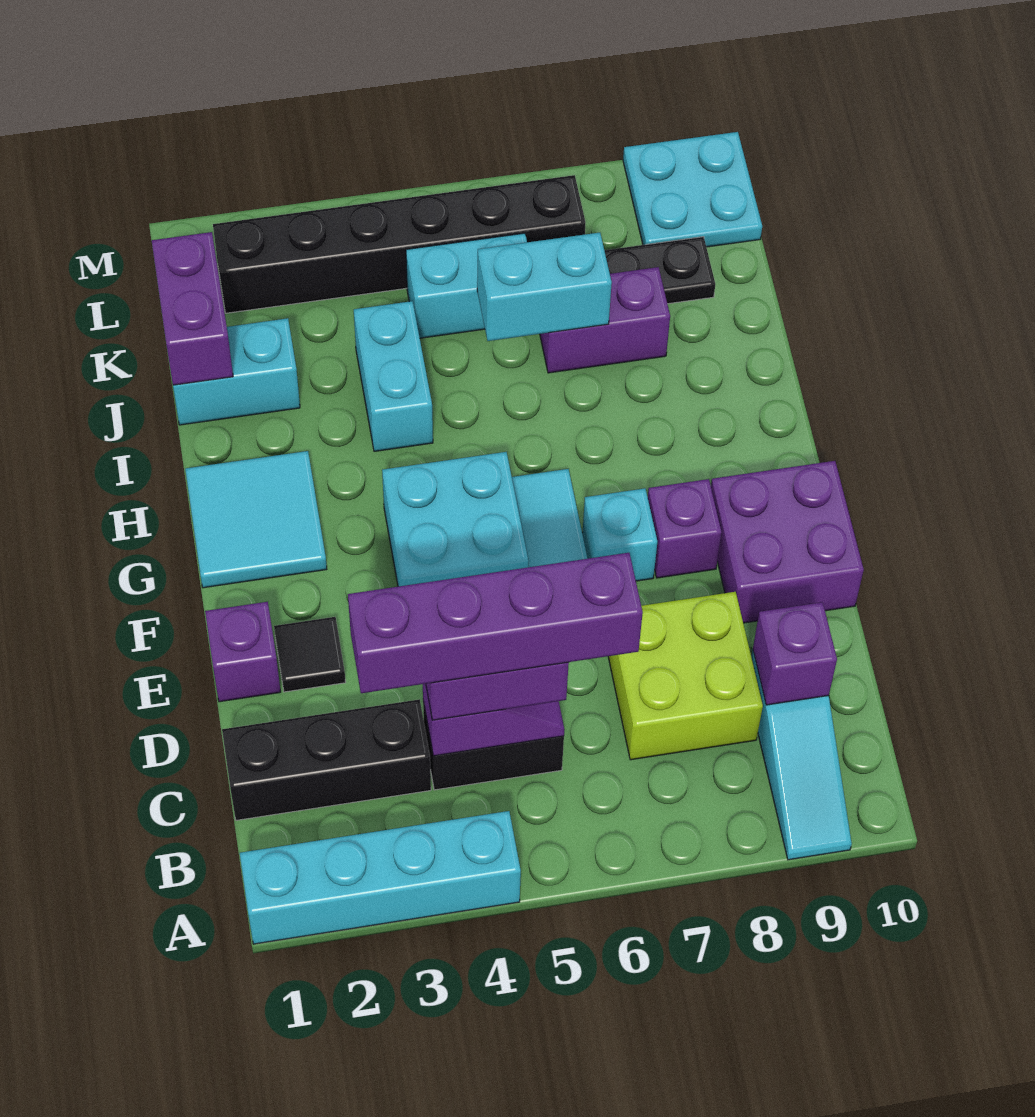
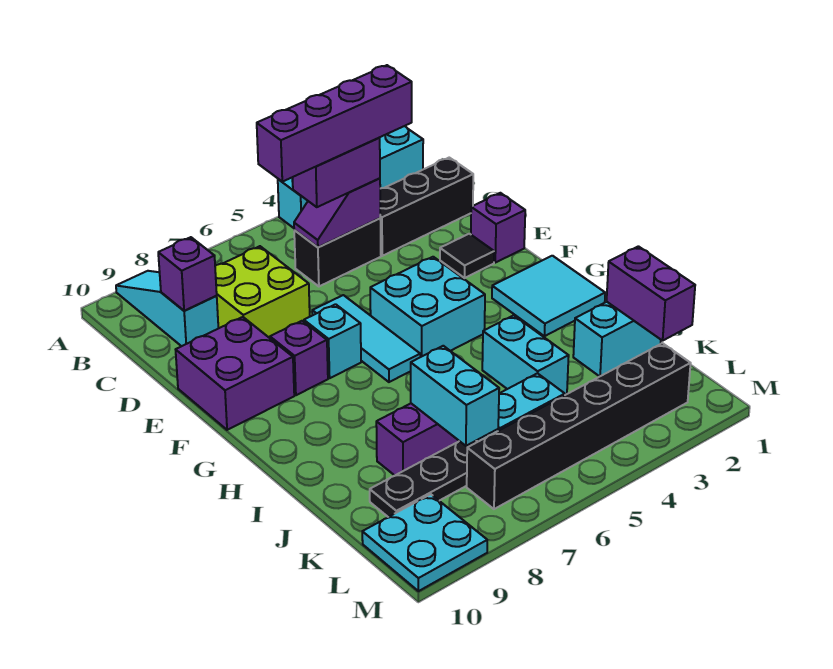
cyan 1x2 brick [477,233,612,341] -> cyan 1x2 brick turned to [411,346,499,446]

